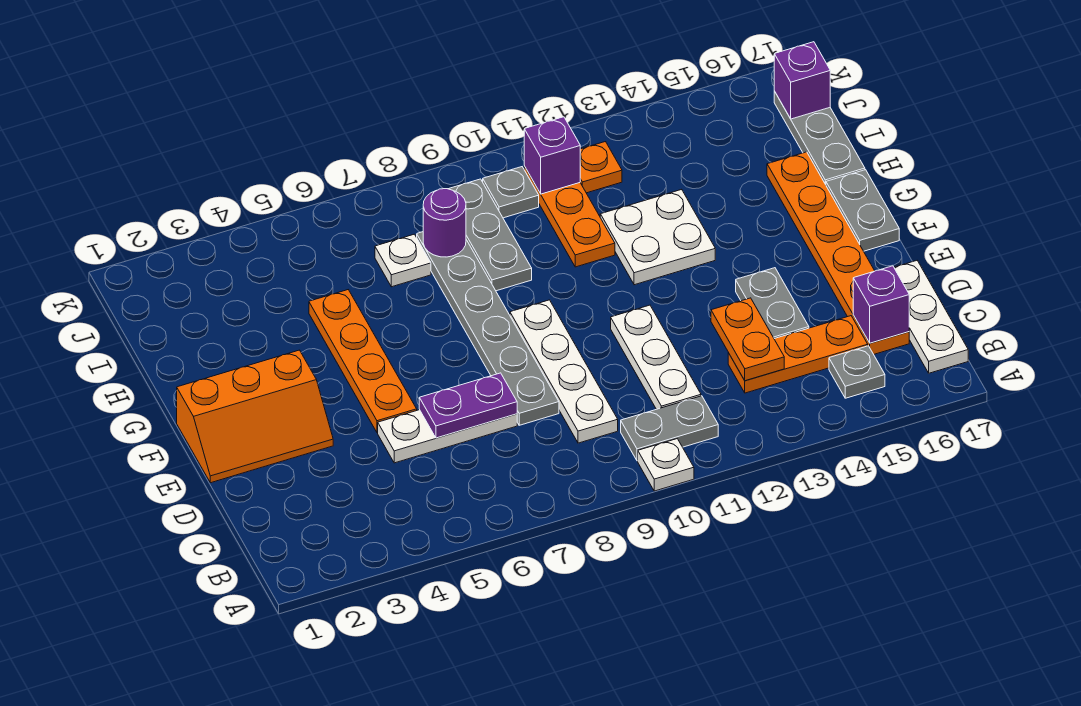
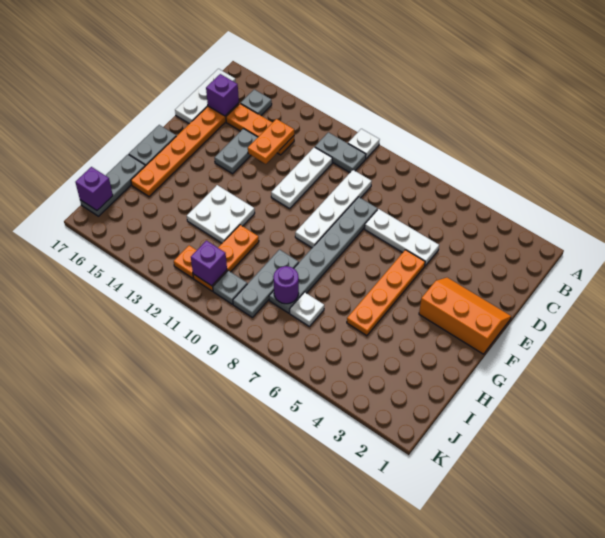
purple 1x2 plate [419,373,517,438] -> none

